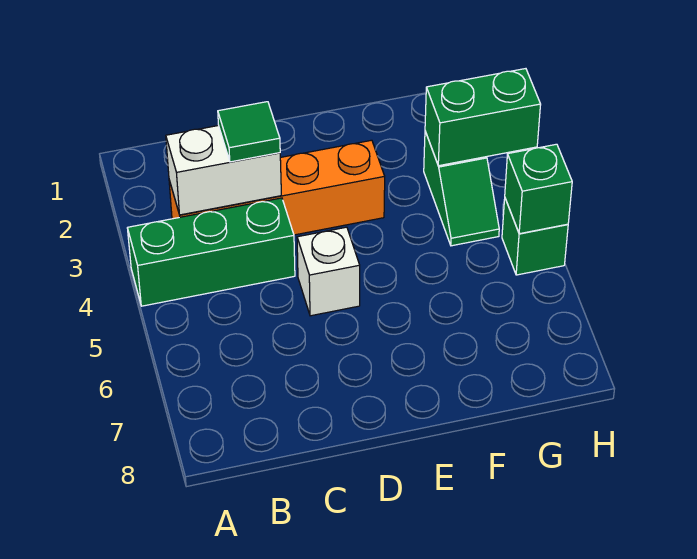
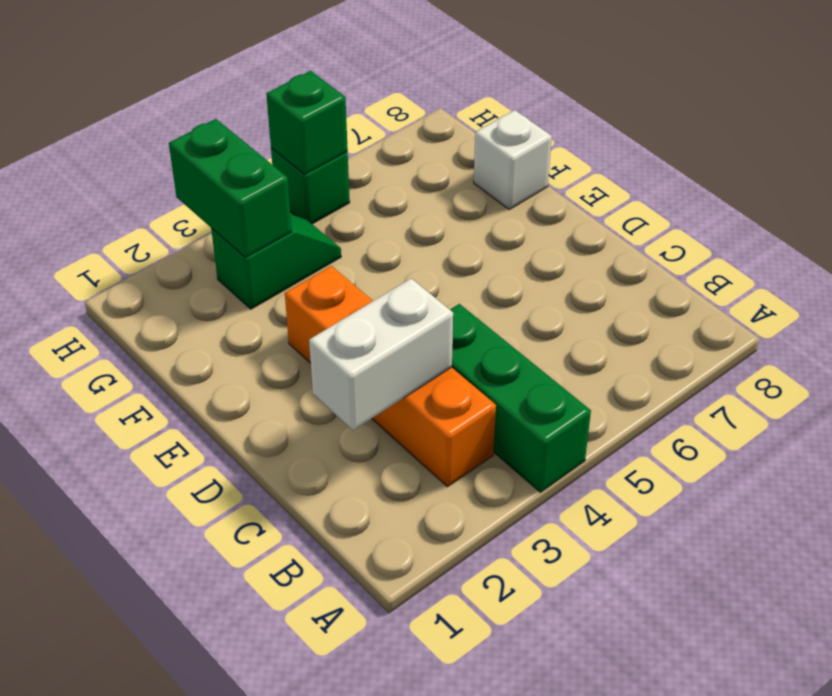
white 1x2 brick [166,126,281,215] -> white 1x2 brick turned to [309,278,453,430]
green 1x1 tile [218,102,280,162] -> none
white 1x1 brick [297,227,360,316] -> white 1x1 brick moved to [474,110,552,209]

